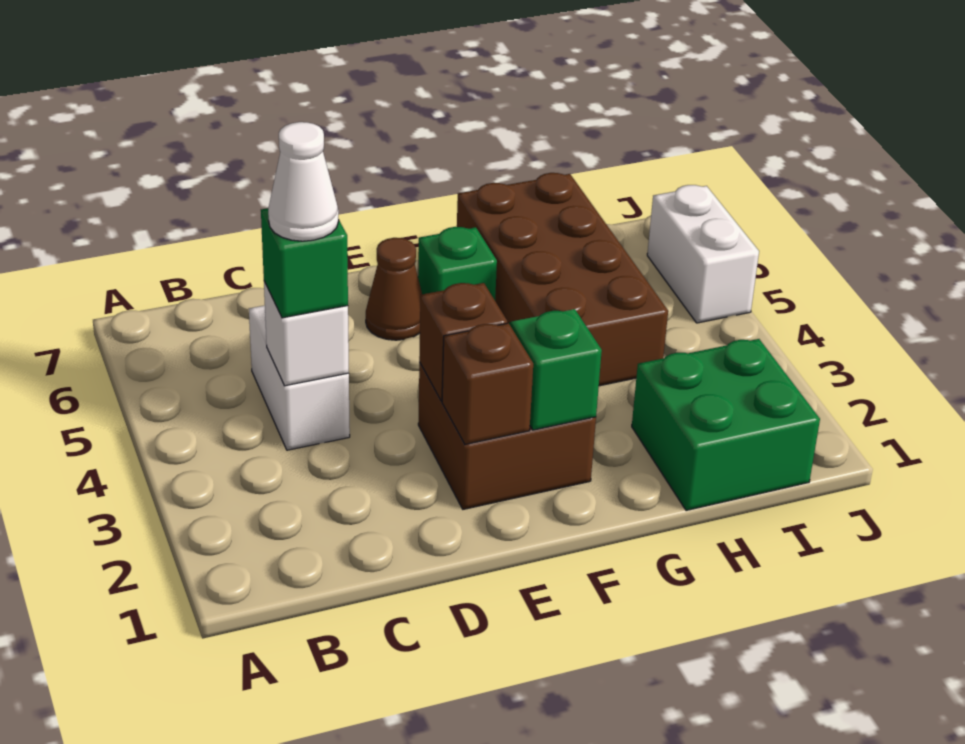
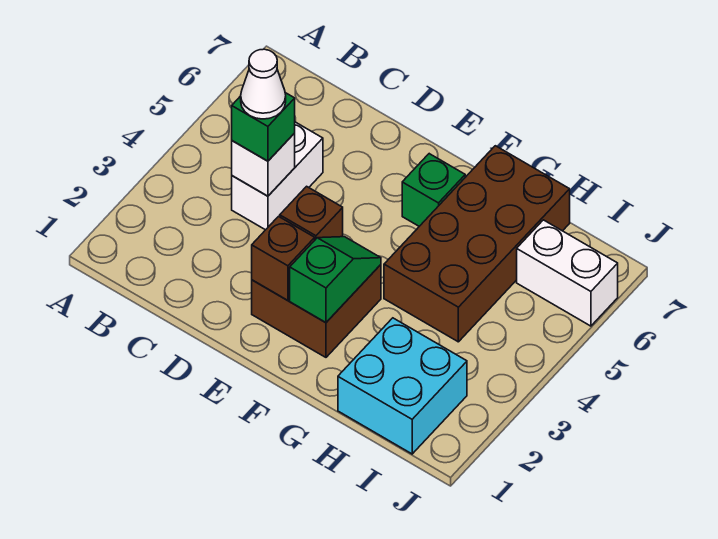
brown 1x1 cone [366,238,422,340] -> none
green 2x2 brick [632,339,820,511] -> cyan 2x2 brick [338,318,467,454]
white 1x2 brick [647,185,759,323] -> white 1x2 brick turned to [517,220,618,326]

